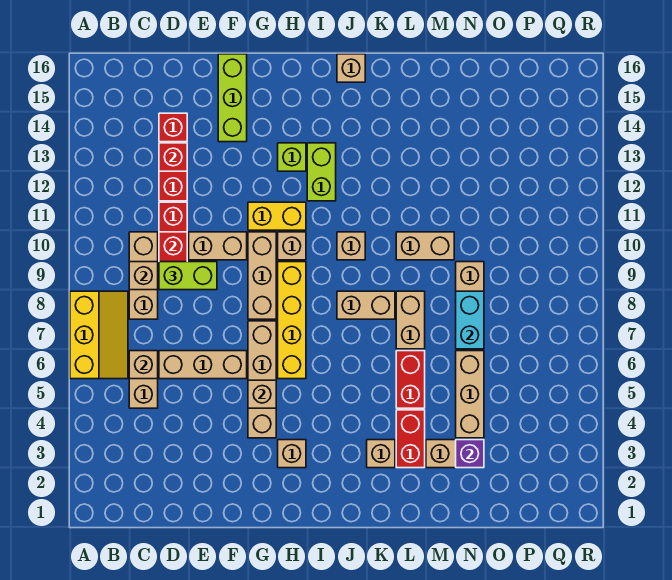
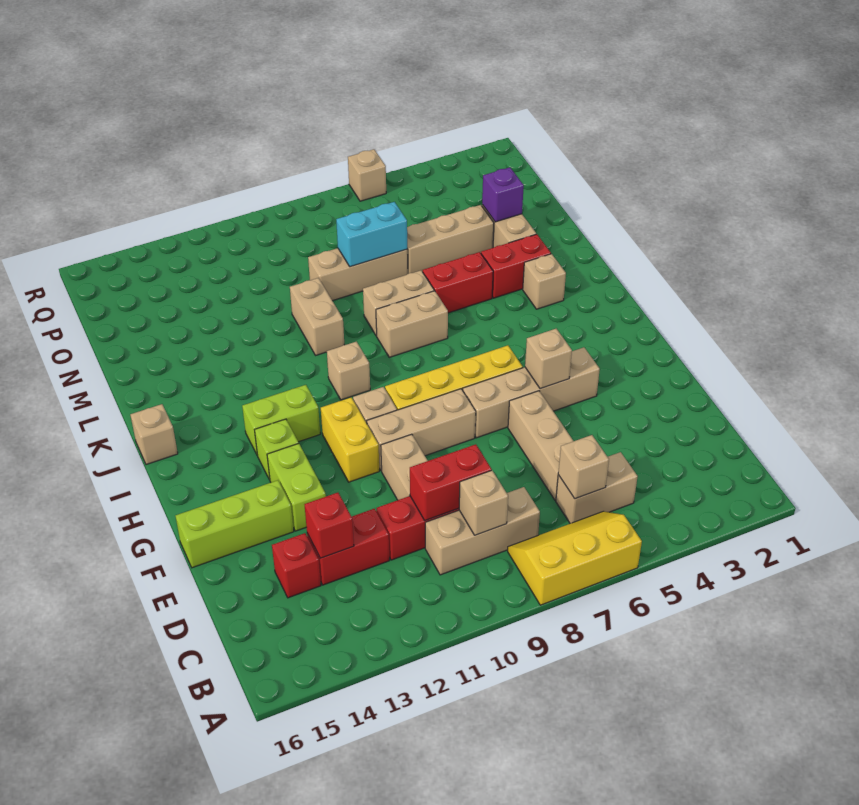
lime 1x2 brick [159,262,217,290] -> lime 1x2 brick moved to [267,444,326,531]
tan 1x1 brick [278,440,306,468] -> tan 1x1 brick moved to [348,149,386,201]
tan 1x2 brick [337,291,395,319] -> tan 1x2 brick turned to [376,291,448,357]

